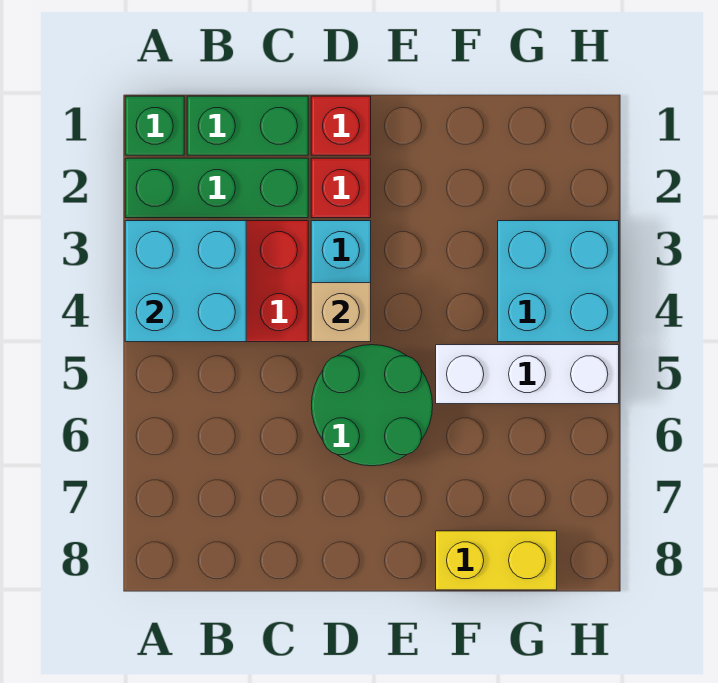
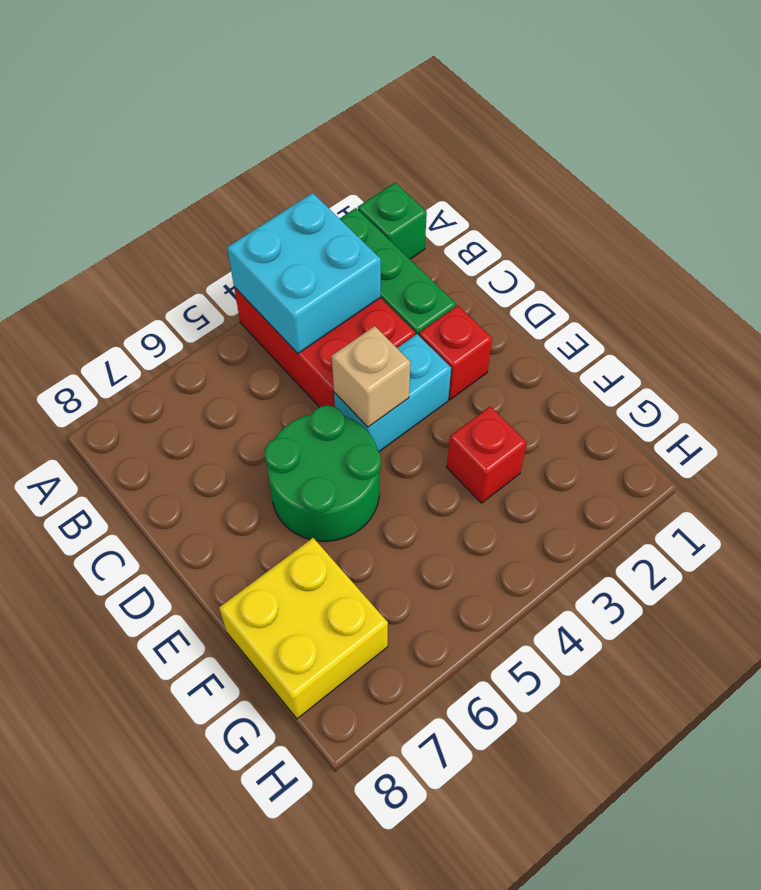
green 1x2 brick [187,96,308,155] -> none
red 1x1 brick [311,96,371,155] -> red 1x1 brick moved to [447,406,527,503]
white 1x3 brick [436,345,619,404] -> none
yellow 1x2 brick [436,531,557,590] -> yellow 2x2 brick [219,538,388,719]
cyan 2x2 brick [498,221,619,342] -> none

